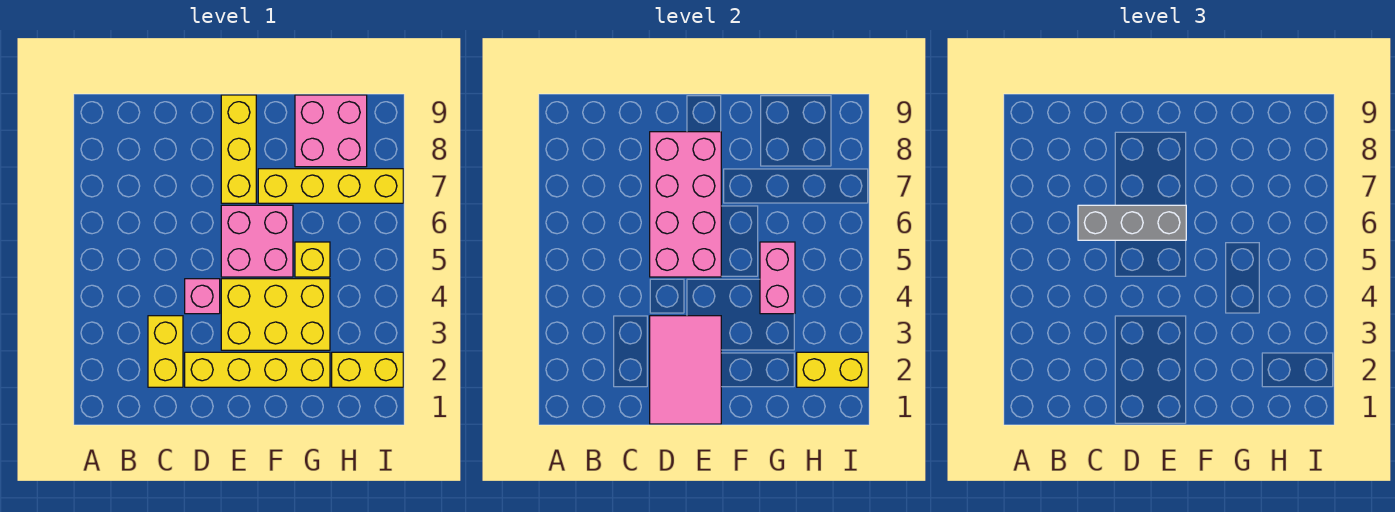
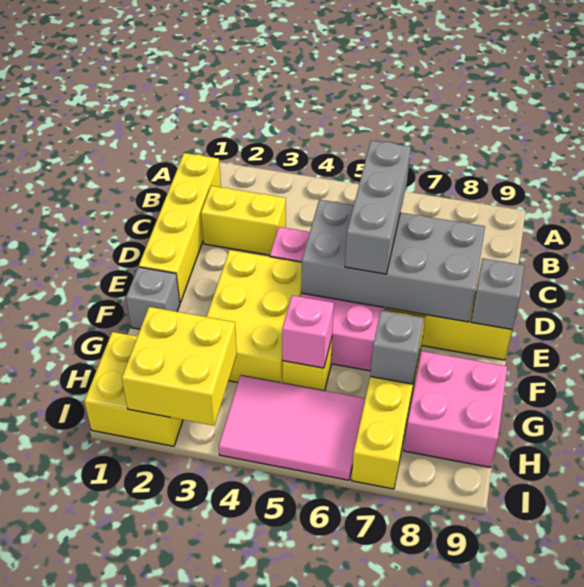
pink 2x3 tile [650,316,721,424] -> pink 2x3 tile moved to [219,375,365,480]
yellow 1x4 brick [185,352,330,387] -> yellow 1x4 brick moved to [139,153,221,303]
pink 2x4 brick [650,132,721,277] -> grey 2x4 brick [301,199,485,322]
none -> grey 1x1 brick [471,258,524,330]
none -> grey 1x1 brick [126,267,180,329]
pink 1x2 brick [760,242,795,314] -> pink 1x1 brick [282,295,334,368]
none -> grey 1x1 brick [370,311,424,384]
yellow 1x2 brick [332,352,403,387] -> yellow 2x2 brick [84,332,183,446]
yellow 1x2 brick [797,352,868,387] -> yellow 2x2 brick [122,307,237,426]

